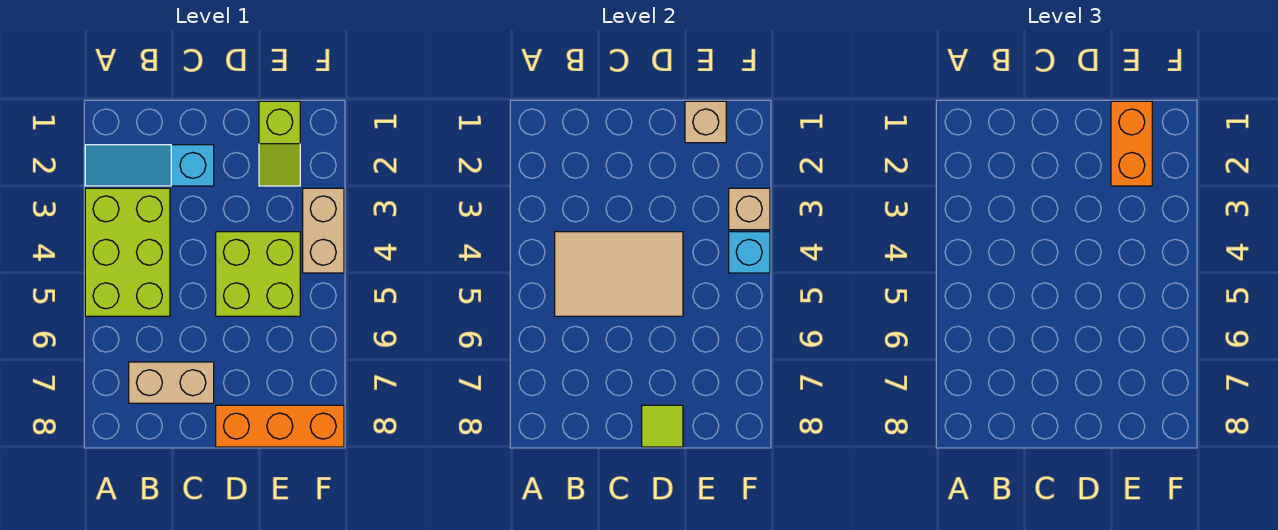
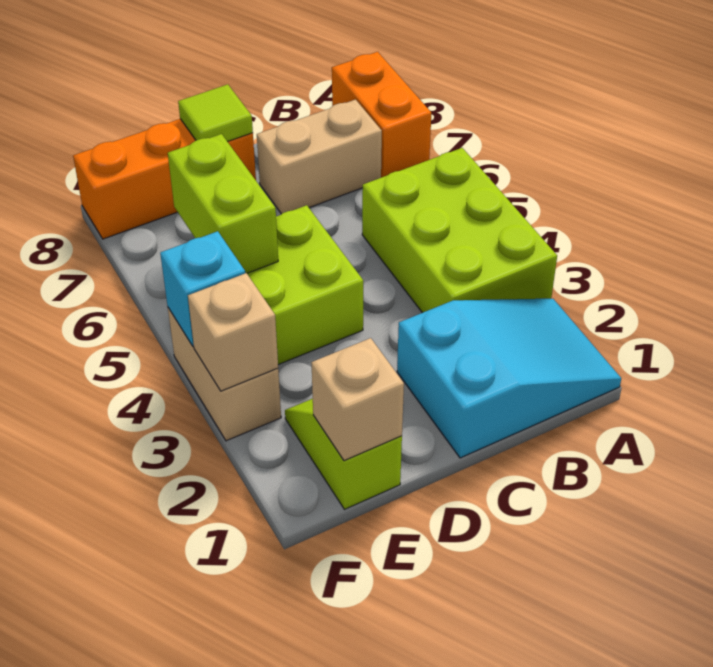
cyan 1x3 slope [85,145,214,186] -> cyan 2x3 slope [397,299,621,458]
tan 2x3 tile [555,232,683,316] -> none
orange 1x2 brick [1111,101,1152,186] -> orange 1x2 brick moved to [332,52,431,178]
none -> lime 1x2 brick [168,134,278,273]

